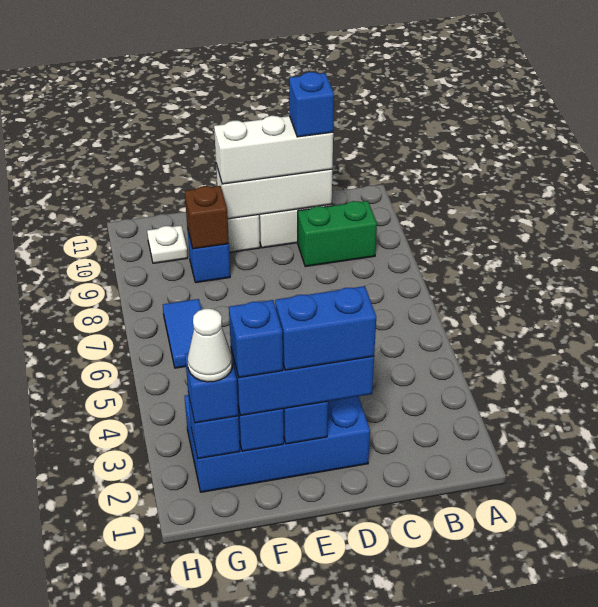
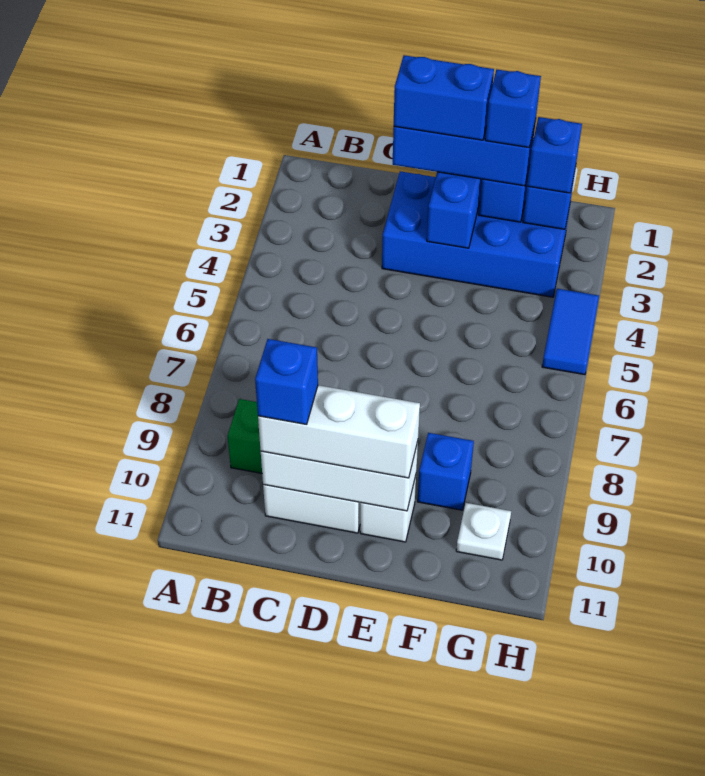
brown 1x1 brick [185,186,229,249] -> none
white 1x1 cone [188,309,233,382] -> none
blue 1x2 tile [163,299,202,368] -> blue 1x2 tile moved to [542,289,599,375]

